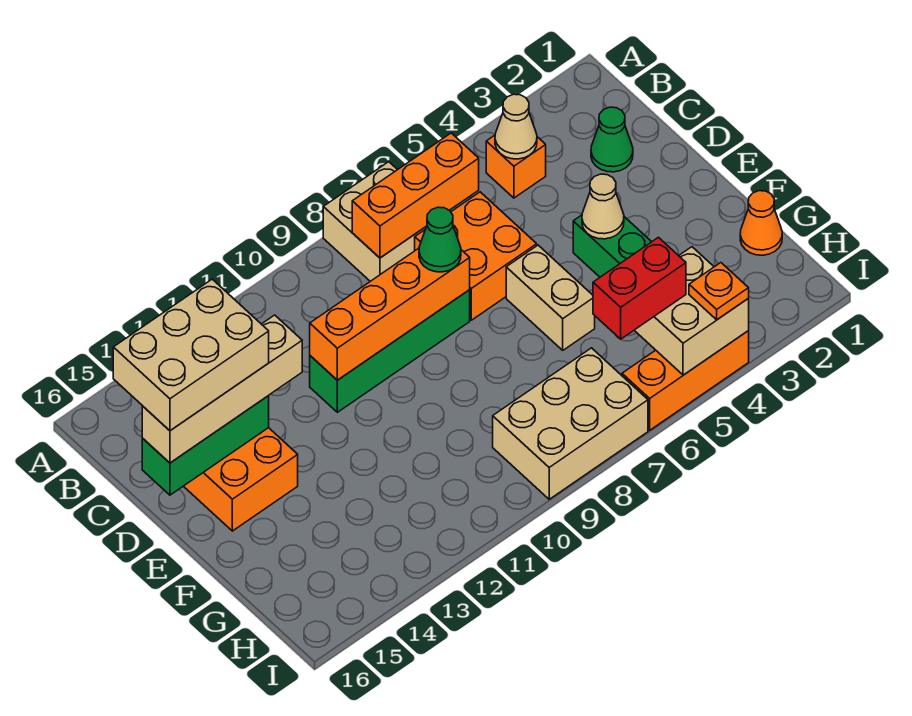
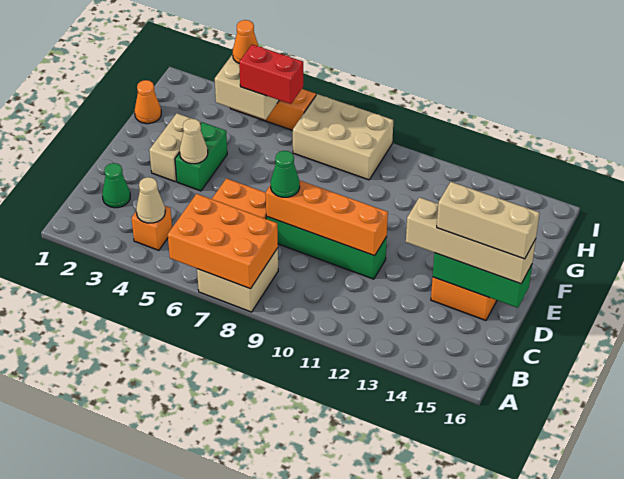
orange 1x3 brick [352,133,479,258] -> orange 2x3 brick [168,194,278,289]
tan 2x3 brick [113,279,269,431] -> tan 1x3 brick [437,182,540,259]
tan 1x2 brick [506,245,595,350] -> tan 1x2 brick moved to [149,113,201,182]
orange 1x1 plate [689,263,749,320] -> orange 1x1 cone [233,20,258,63]

